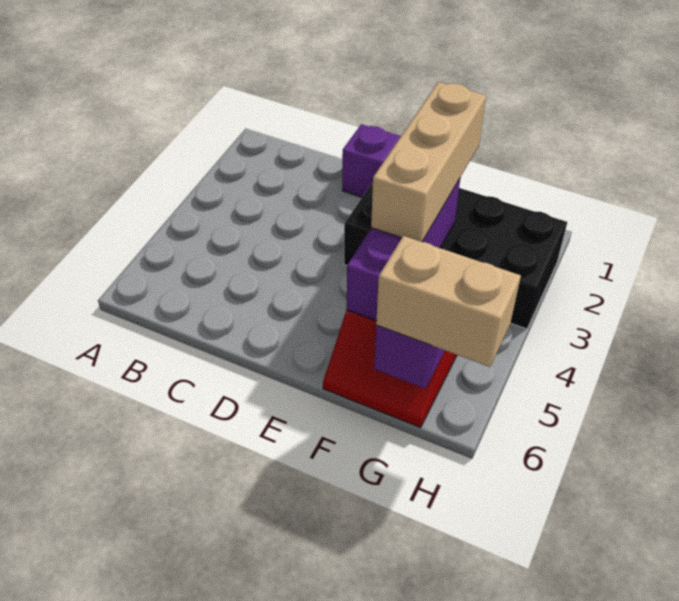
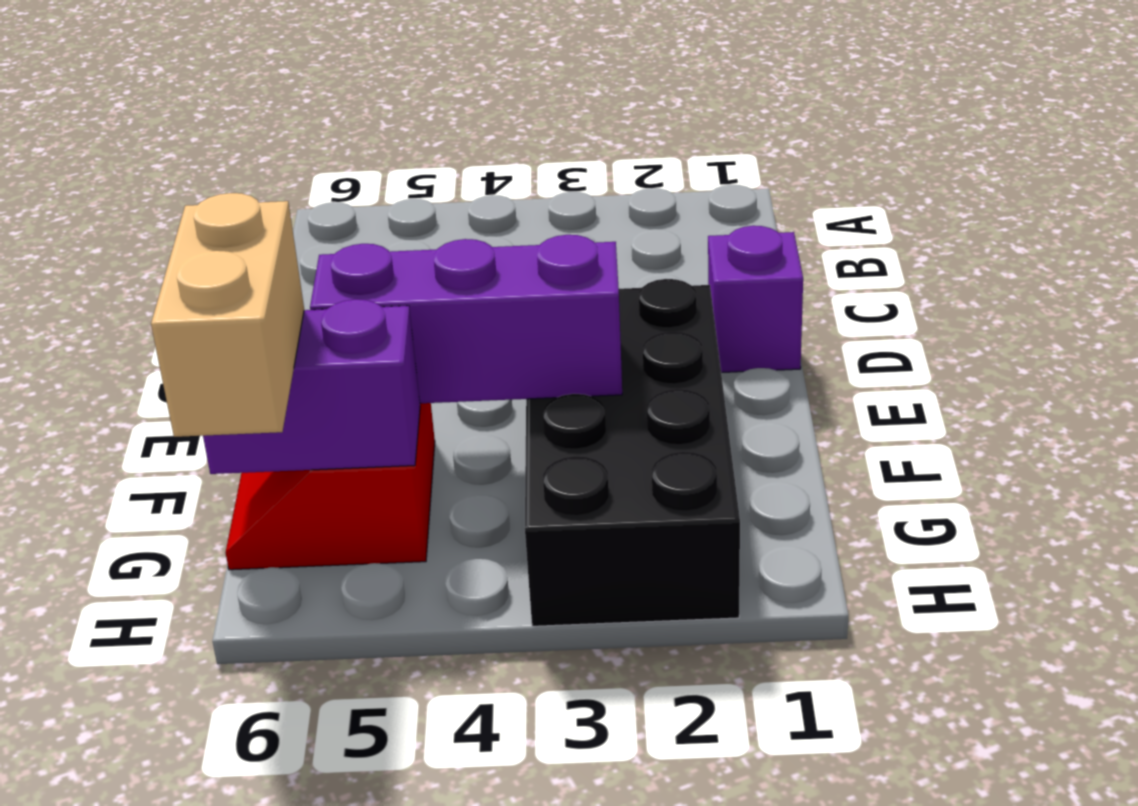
tan 1x3 brick [371,82,486,242] -> none

